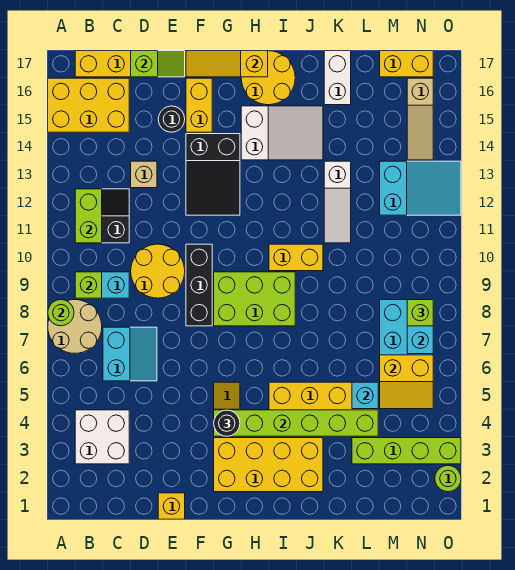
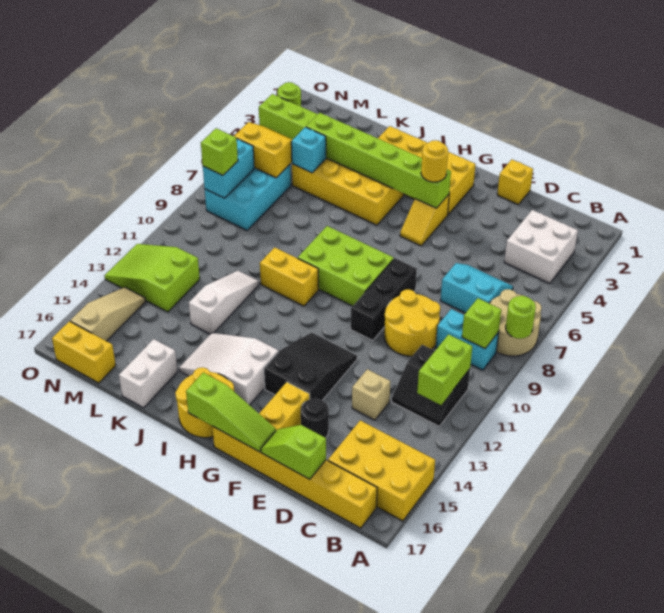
cyan 2x2 slope [103,327,157,381] -> cyan 2x2 slope turned to [441,263,513,313]
yellow 1x3 slope [186,51,268,77] -> lime 1x3 slope [186,373,276,452]
black 1x1 round brick [214,410,240,436] -> yellow 1x1 round brick [421,140,448,182]
cyan 2x3 slope [380,161,461,215] -> lime 2x3 slope [105,244,200,312]

